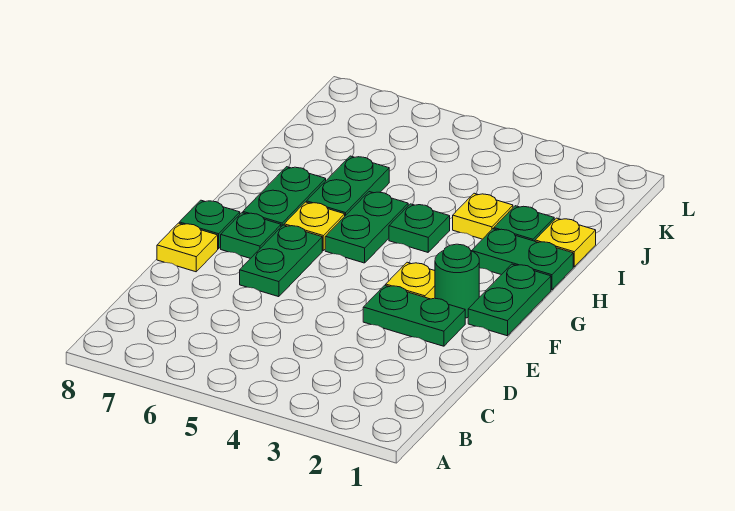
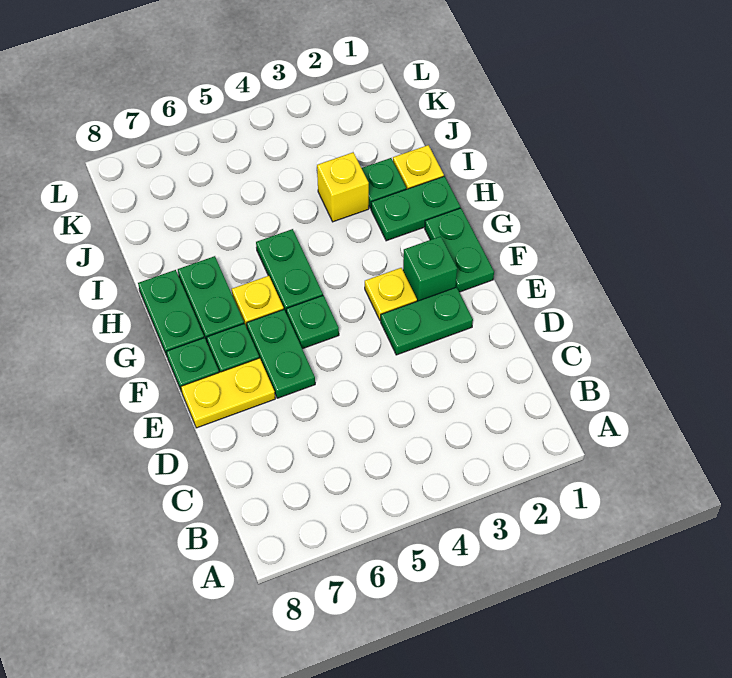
yellow 1x1 plate [157,223,218,272] -> yellow 1x2 plate [181,358,275,428]
green 1x1 round brick [435,244,479,318] -> green 1x1 brick [403,236,457,301]
green 1x1 plate [389,204,450,252] -> green 1x1 plate moved to [286,295,339,349]
green 1x2 plate [307,156,389,216] -> green 1x2 plate moved to [138,270,204,356]
yellow 1x1 plate [453,193,513,239] -> yellow 1x1 brick [317,152,369,222]

